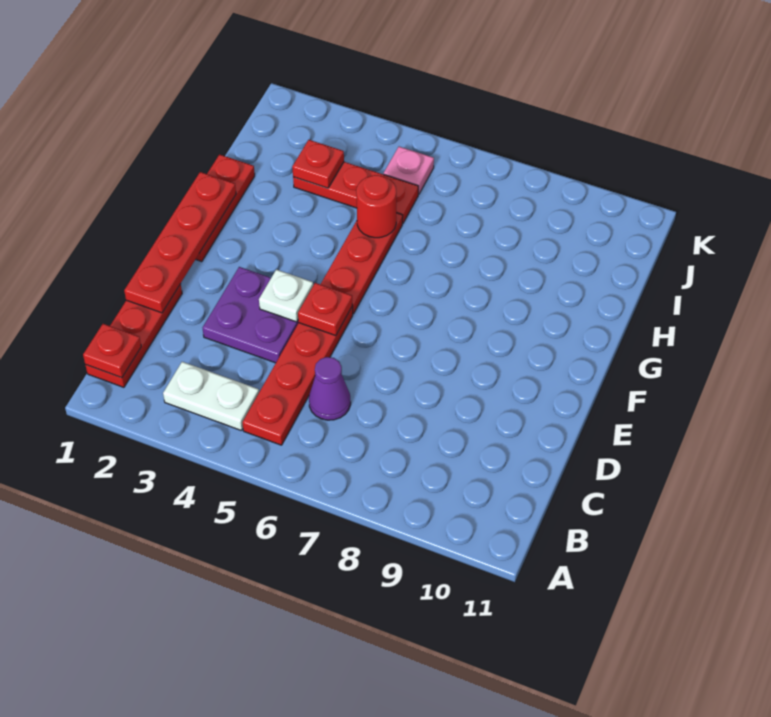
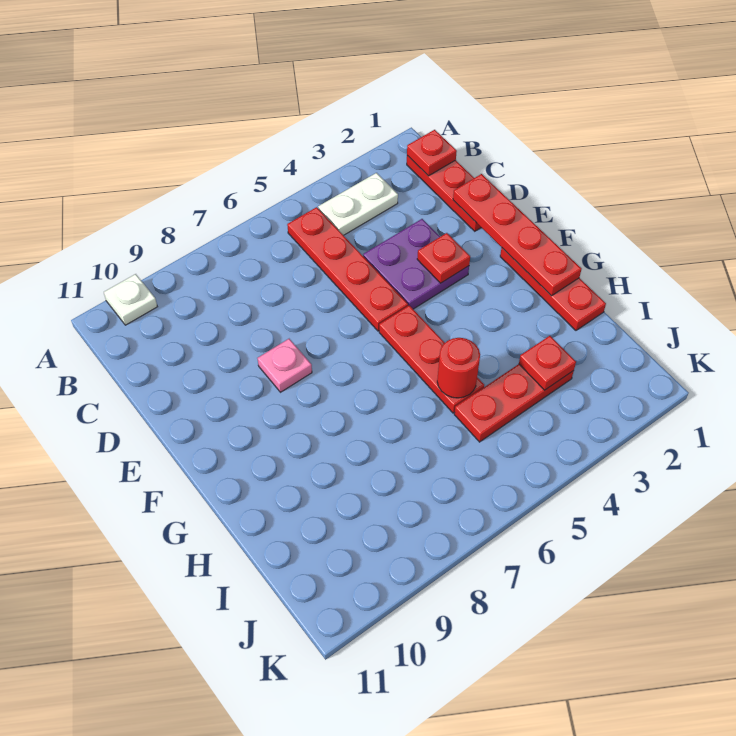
purple 1x1 cone [309,357,351,420] -> none
white 1x1 plate [259,270,313,322] -> white 1x1 plate moved to [104,274,157,325]
red 1x1 plate [298,283,352,336] -> red 1x1 plate moved to [417,233,470,283]
pink 1x1 plate [384,147,434,195] -> pink 1x1 plate moved to [257,339,312,392]

